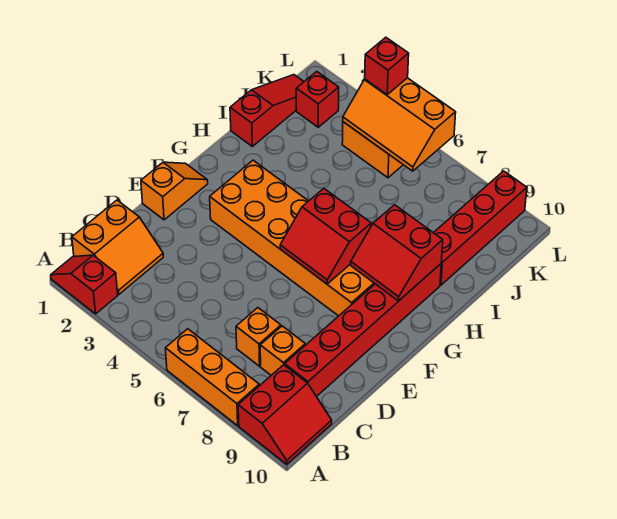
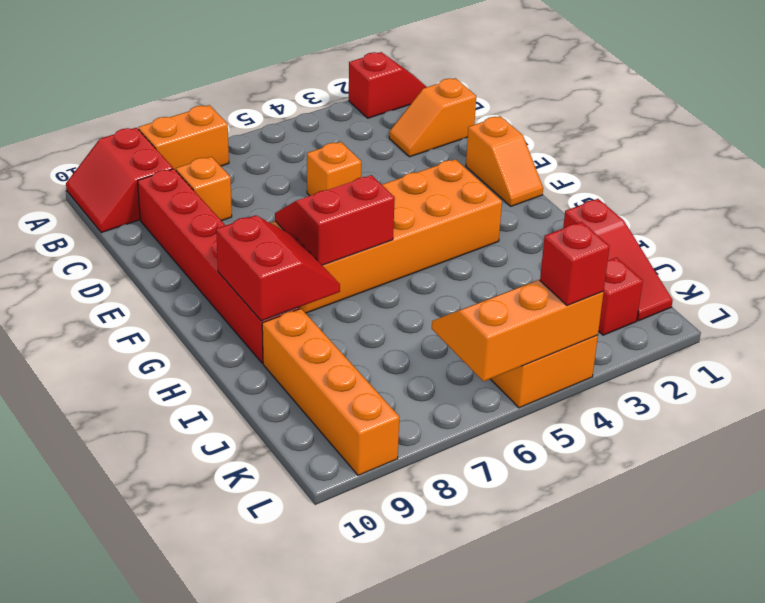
orange 1x3 brick [166,329,259,426] -> orange 1x2 brick [138,105,229,170]
orange 2x2 slope [72,200,163,294] -> orange 1x2 slope [389,78,476,157]
orange 1x1 brick [236,308,281,366] -> orange 1x1 brick moved to [307,142,361,196]
red 2x2 slope [351,205,443,301] -> red 2x2 slope turned to [216,215,340,321]
red 1x4 brick [434,171,527,285] -> orange 1x4 brick [262,309,399,475]

